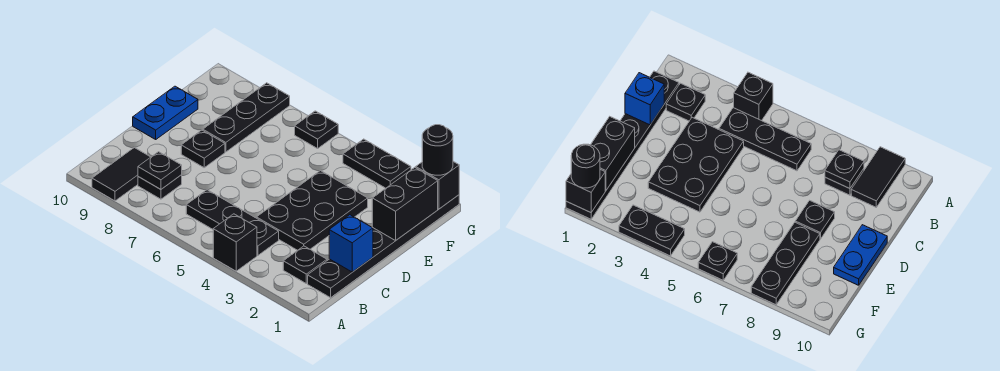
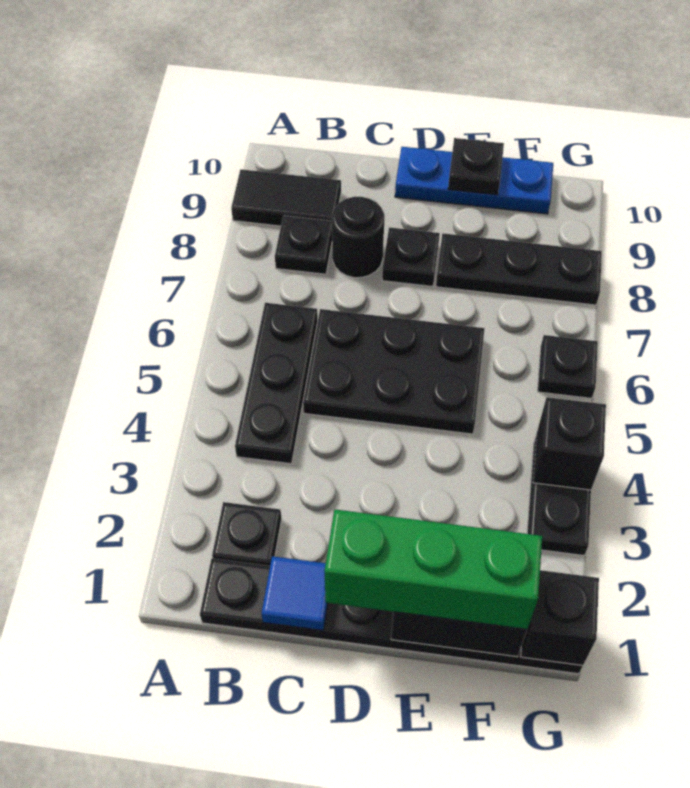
black 1x1 brick [213,214,257,271] -> black 1x1 brick moved to [533,397,606,490]
black 1x1 plate [138,152,182,189] -> black 1x1 plate moved to [448,138,504,195]
blue 1x1 brick [329,215,373,272] -> blue 1x1 tile [262,556,328,631]
black 2x3 plate [256,171,368,250] -> black 2x3 plate moved to [303,309,484,434]
none -> green 1x3 brick [324,510,542,629]
blue 1x2 plate [133,86,198,139] -> blue 1x3 plate [395,147,553,214]
black 1x1 round brick [422,125,453,175] -> black 1x1 round brick moved to [332,197,384,278]

